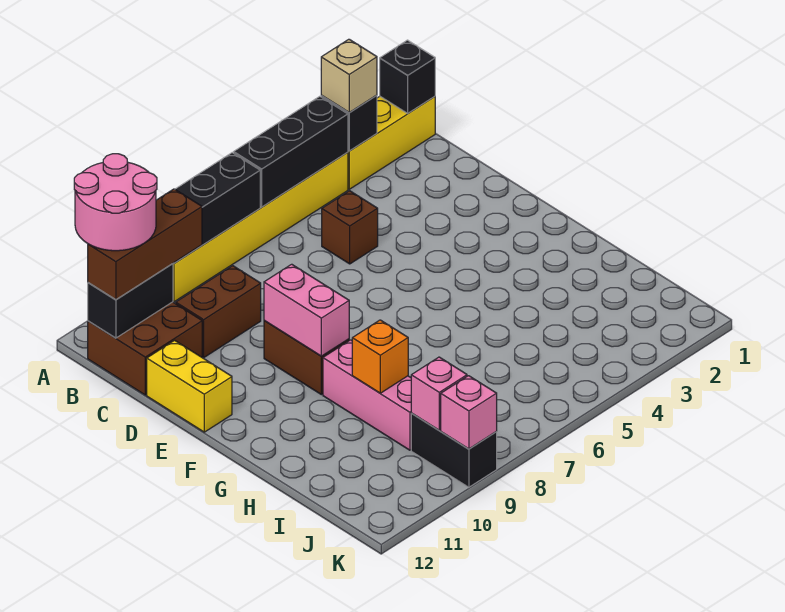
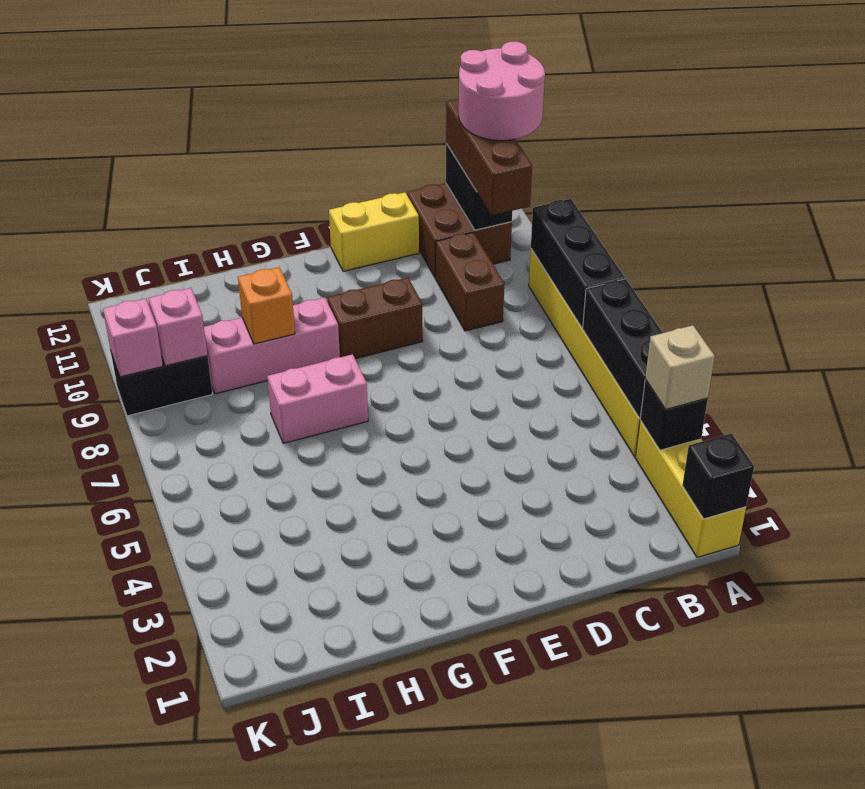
brown 1x1 brick [322,191,378,264] -> none
pink 1x2 brick [264,264,349,356] -> pink 1x2 brick moved to [267,354,368,443]

